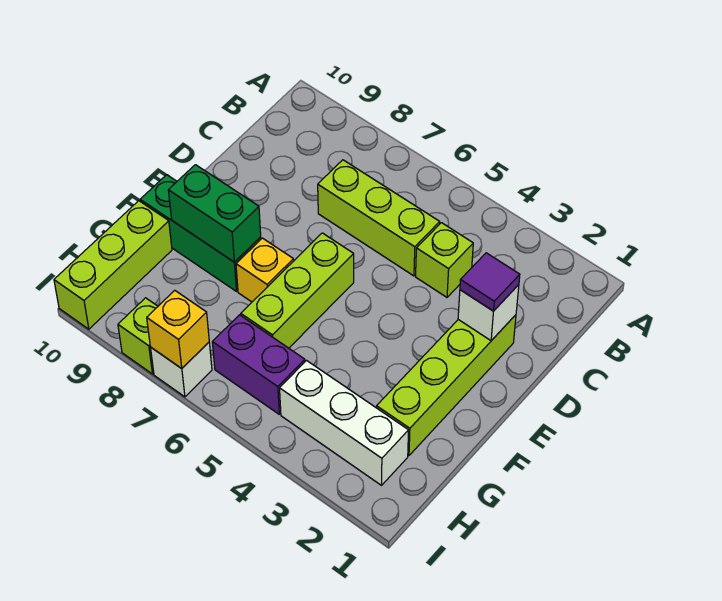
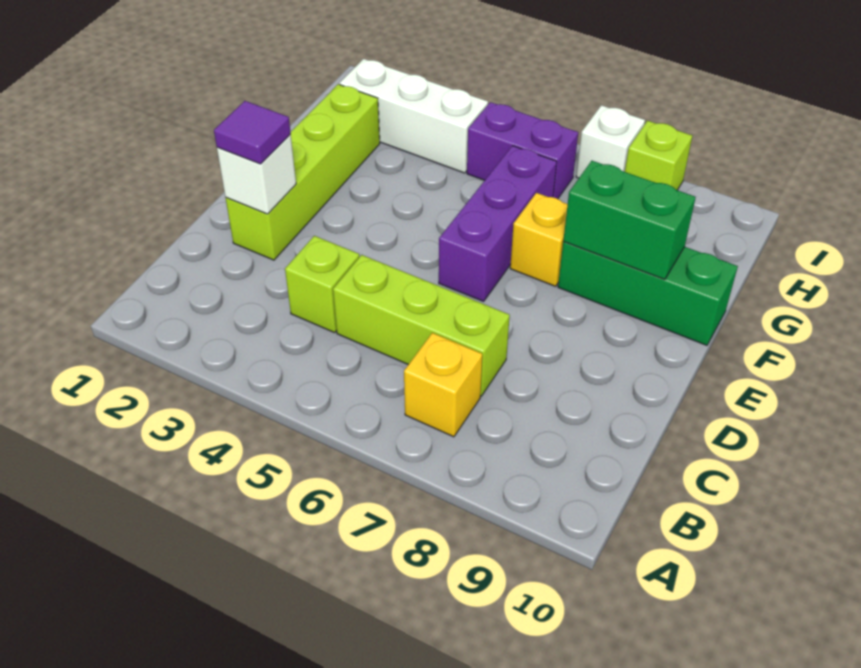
lime 1x3 brick [241,233,354,348] -> purple 1x3 brick [439,146,557,301]
lime 1x3 brick [54,201,172,329] -> none
yellow 1x1 brick [147,290,209,368] -> yellow 1x1 brick moved to [404,333,482,437]

